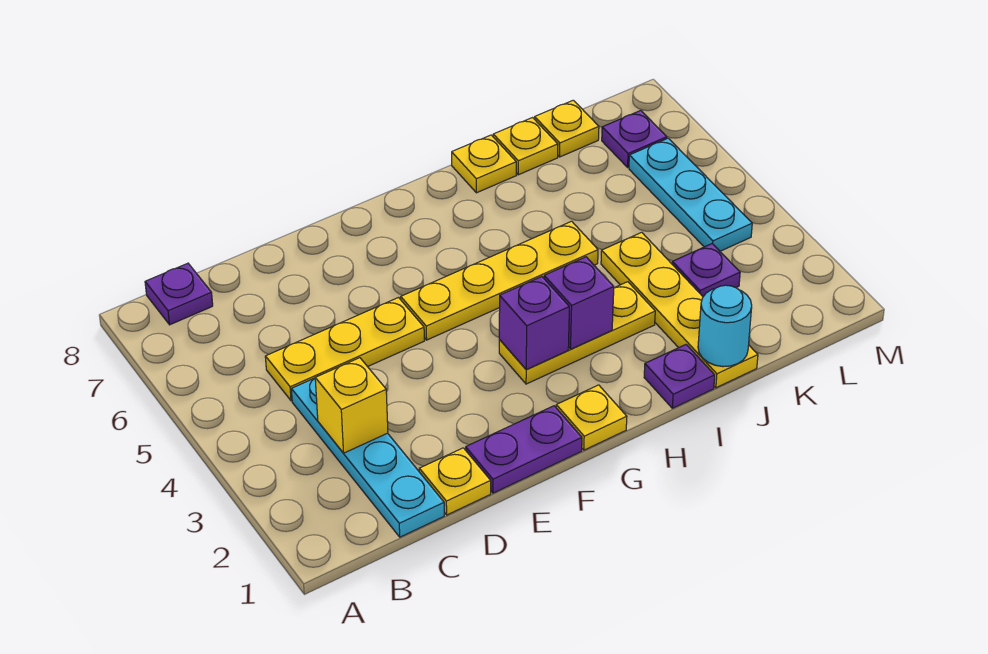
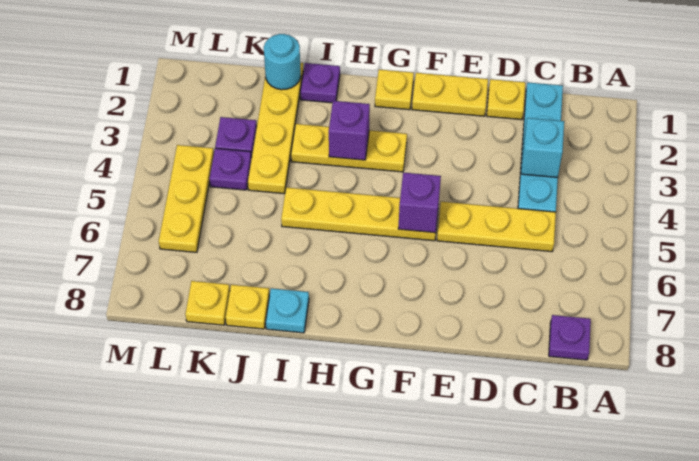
yellow 1x1 brick [315,358,388,453] -> cyan 1x1 brick [521,118,564,177]
purple 1x2 plate [466,406,582,493] -> yellow 1x2 plate [412,73,488,116]
purple 1x1 brick [499,277,569,369] -> purple 1x1 brick moved to [398,172,441,233]
yellow 1x1 plate [452,135,516,193] -> cyan 1x1 plate [266,288,309,333]
cyan 1x3 plate [629,138,752,251] -> yellow 1x3 plate [159,145,214,252]
purple 1x1 plate [602,110,667,167] -> purple 1x1 plate moved to [210,148,252,190]

